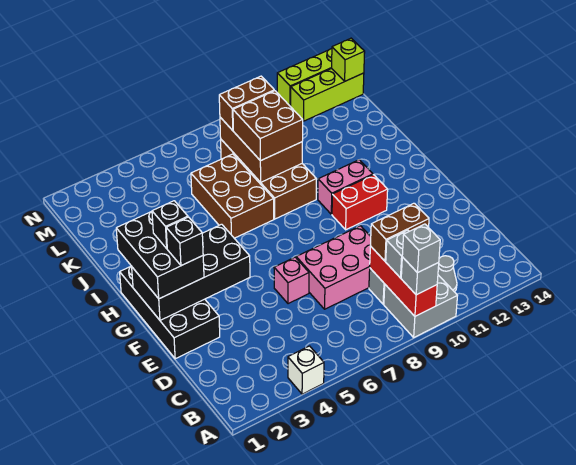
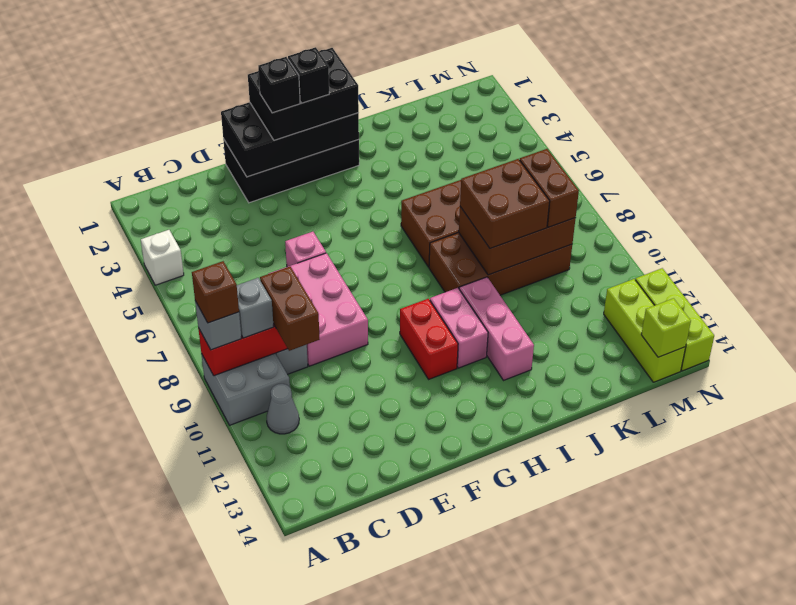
grey 1x1 brick [402,224,440,273] -> brown 1x1 brick [192,261,239,323]
black 2x4 brick [132,224,250,320] -> black 2x4 brick turned to [221,102,359,177]
none -> pink 1x3 brick [459,277,534,381]

